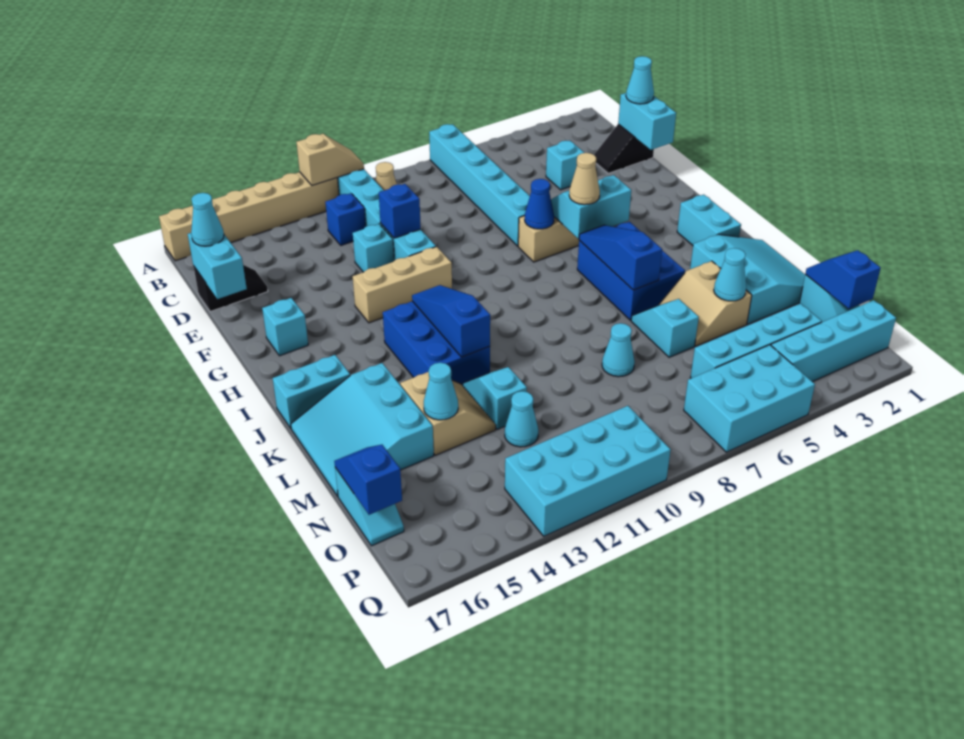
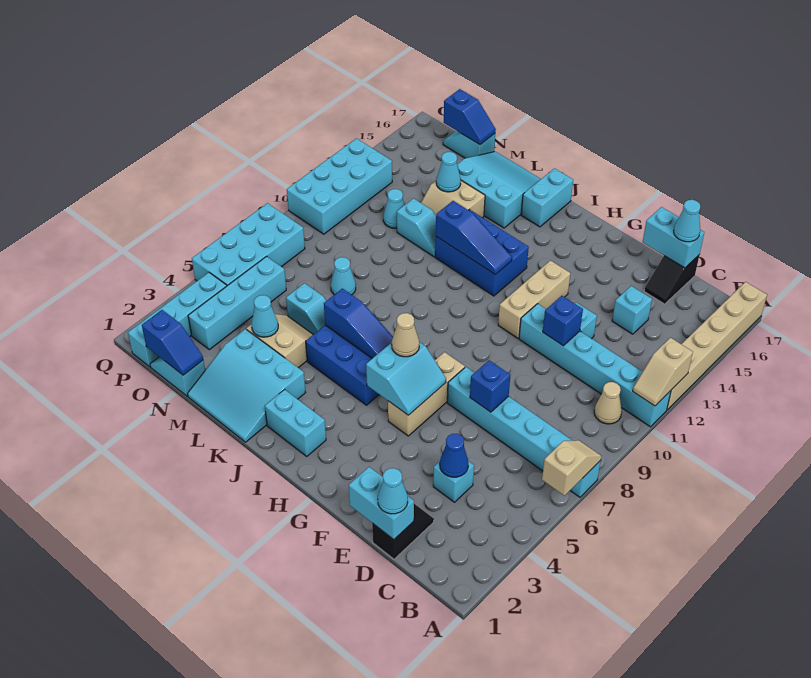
none -> tan 1x2 slope [542,440,602,496]
blue 1x1 brick [325,193,366,245] -> blue 1x1 brick moved to [470,360,510,412]
blue 1x1 cone [525,179,554,229] -> blue 1x1 cone moved to [440,434,468,477]
cyan 1x1 brick [262,298,308,356] -> cyan 1x1 brick moved to [612,286,652,334]
cyan 2x3 brick [684,345,815,452] -> cyan 2x4 brick [192,203,305,286]

